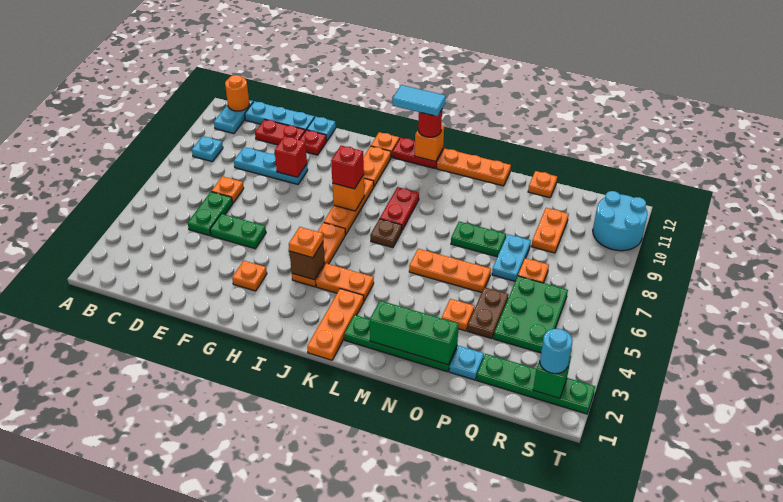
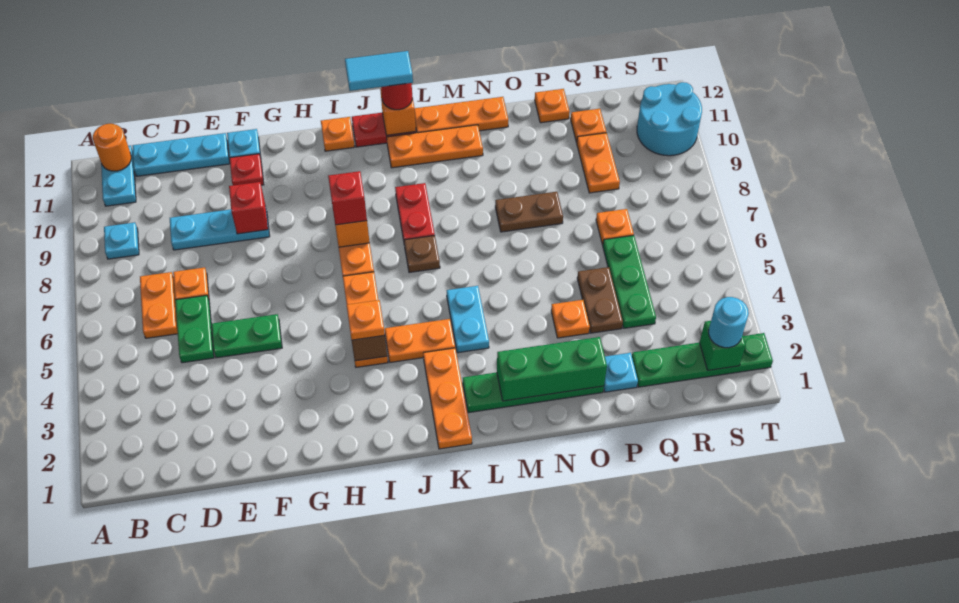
red 1x2 plate [255,120,305,145] -> none
orange 1x1 plate [232,261,267,291] -> orange 1x1 plate moved to [571,109,606,143]
orange 1x2 plate [363,146,391,186] -> orange 1x2 plate moved to [140,272,178,338]
orange 1x3 plate [409,249,491,293] -> orange 1x3 plate moved to [387,125,483,168]
green 1x2 plate [451,221,506,257] -> brown 1x2 plate [495,192,563,232]
cyan 1x2 plate [492,234,531,281] -> cyan 1x2 plate moved to [447,286,489,353]
green 2x3 plate [494,276,568,353] -> green 1x3 plate [603,235,656,328]

